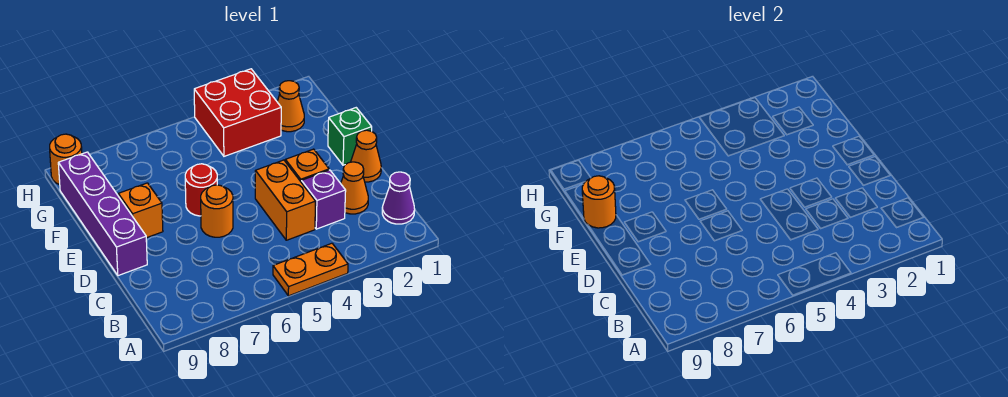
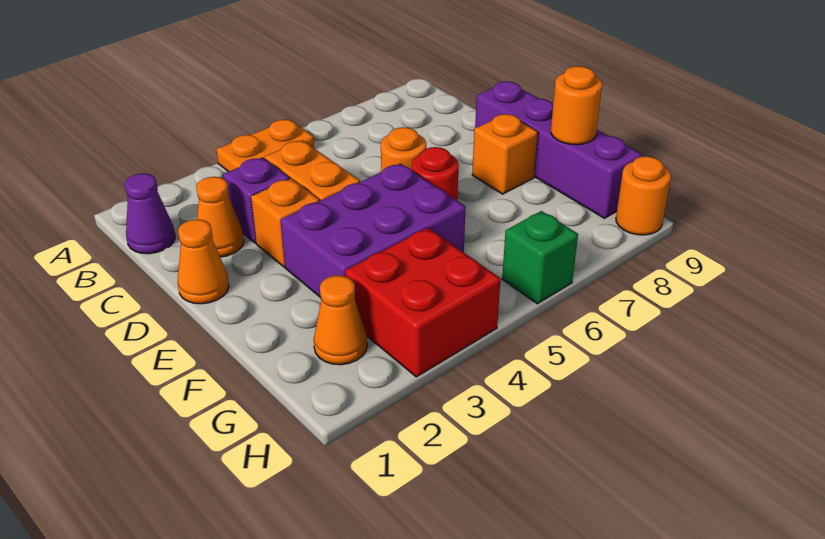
green 1x1 brick [328,108,372,165] -> green 1x1 brick moved to [502,211,578,304]
none -> purple 2x3 brick [281,163,466,298]

